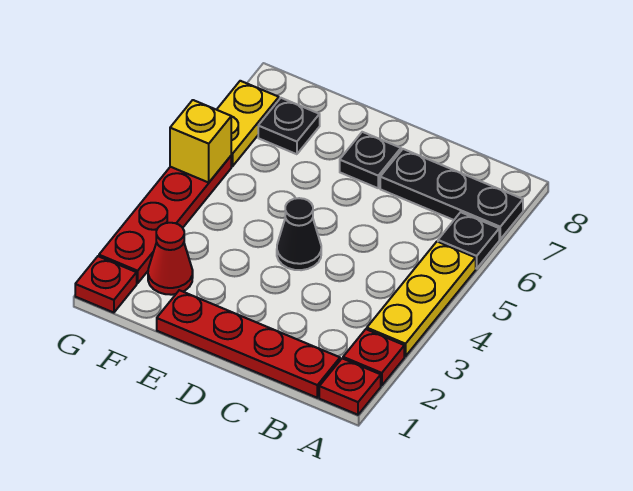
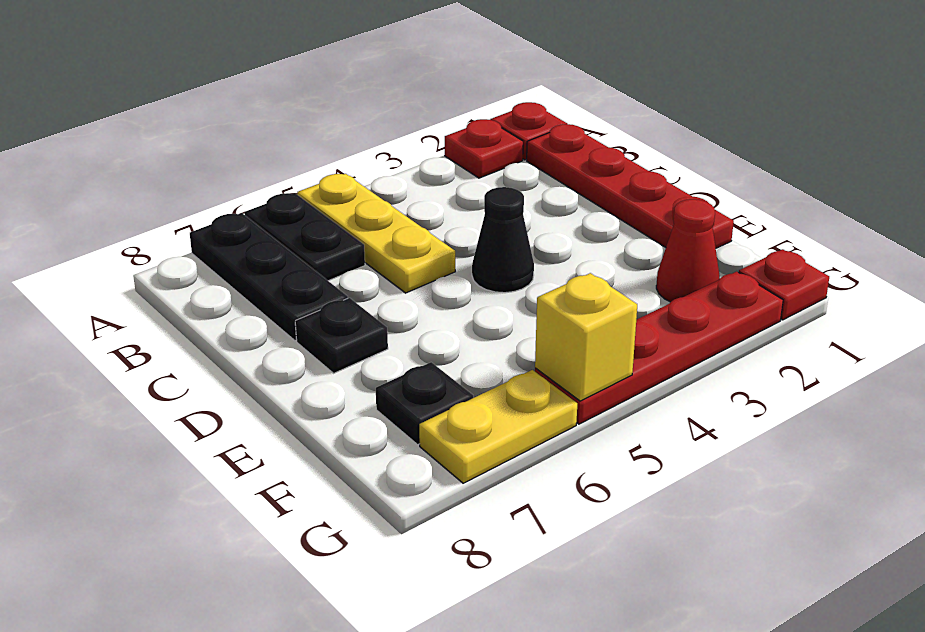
yellow 1x3 plate [367,242,476,356] -> yellow 1x3 plate turned to [297,174,455,293]
black 1x1 plate [438,212,499,269] -> black 1x2 plate [244,193,365,281]

